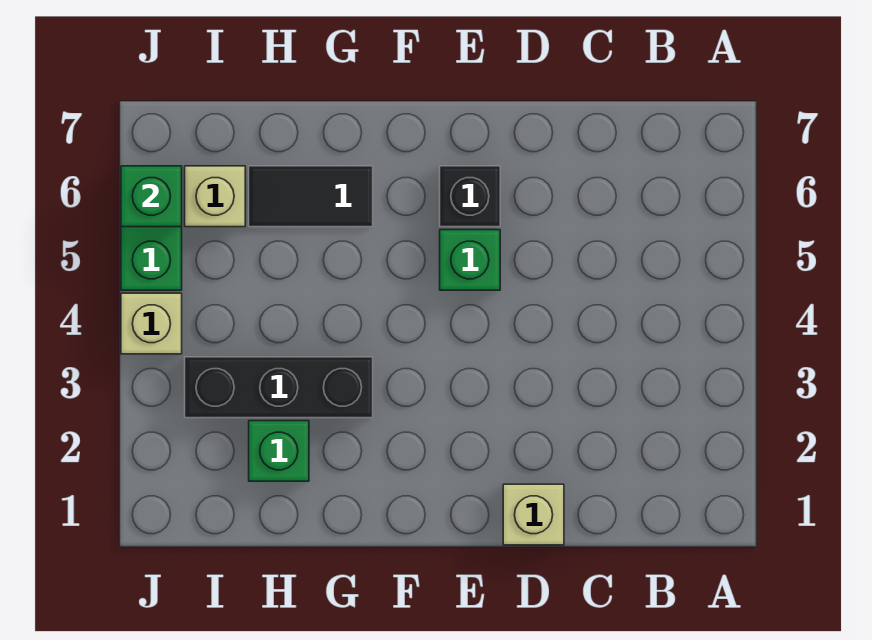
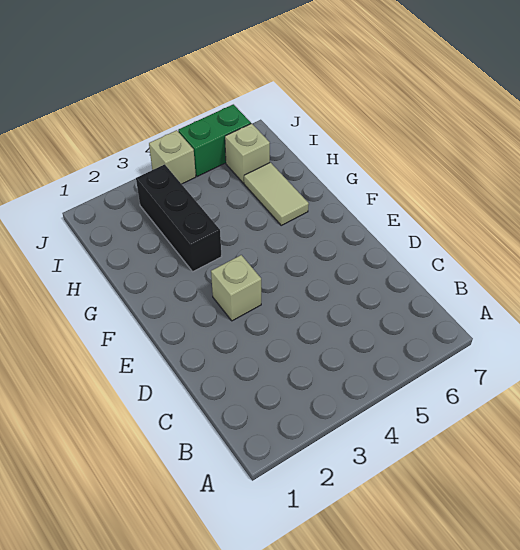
tan 1x1 brick [503,484,564,545] -> tan 1x1 brick moved to [211,255,261,321]
green 1x1 brick [440,230,500,290] -> none
black 1x1 brick [440,166,500,227] -> none
black 1x2 tile [249,166,373,227] -> tan 1x2 tile [244,162,309,225]
green 1x1 brick [249,421,309,481] -> none
green 1x1 brick [121,166,182,227] -> none

